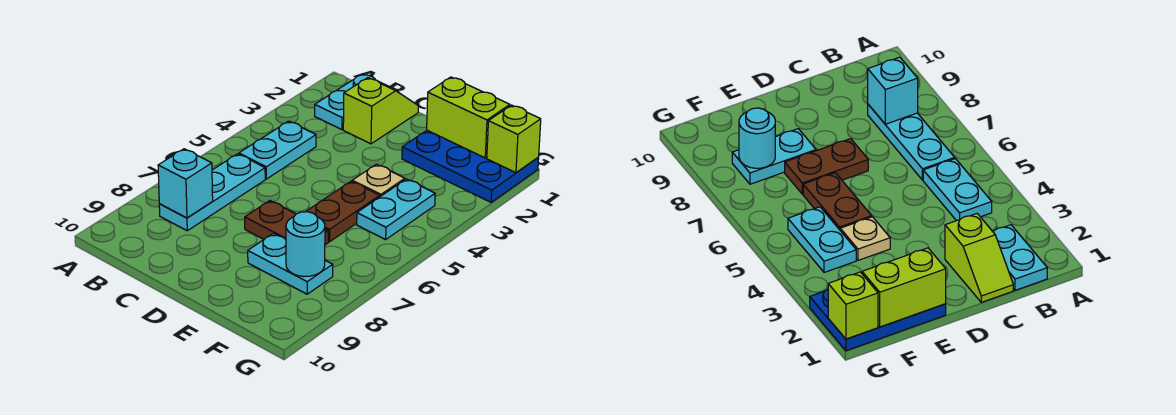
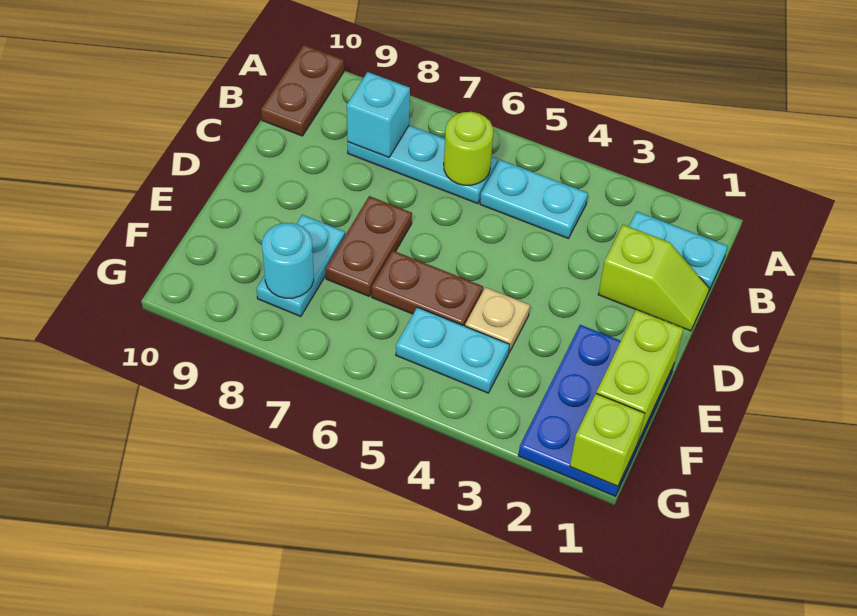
none -> brown 1x2 plate [261,45,344,136]
none -> lime 1x1 round brick [444,112,493,185]

